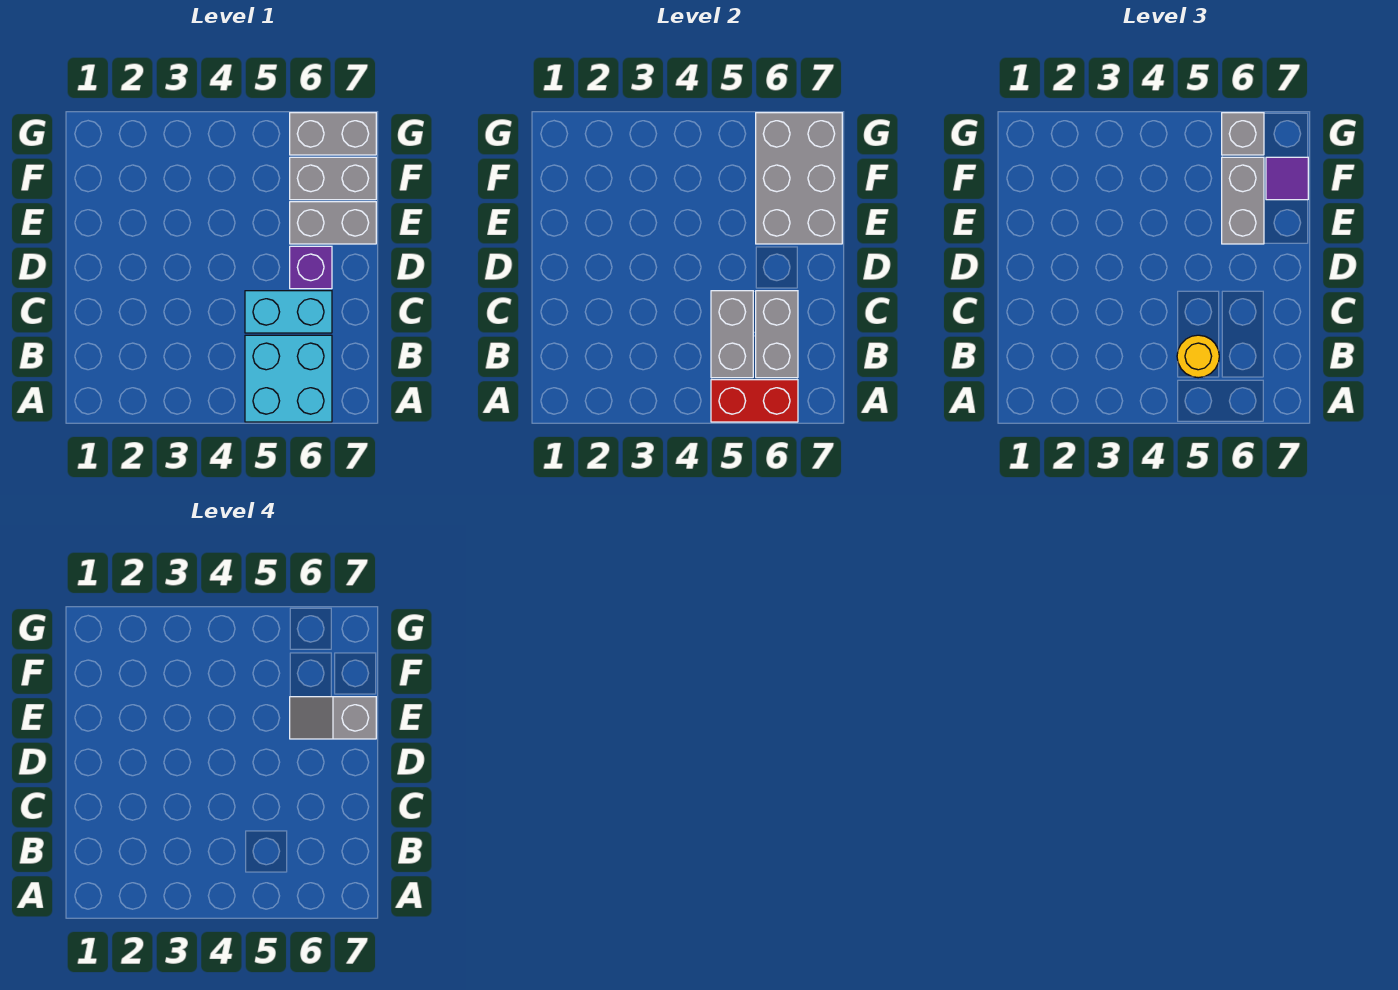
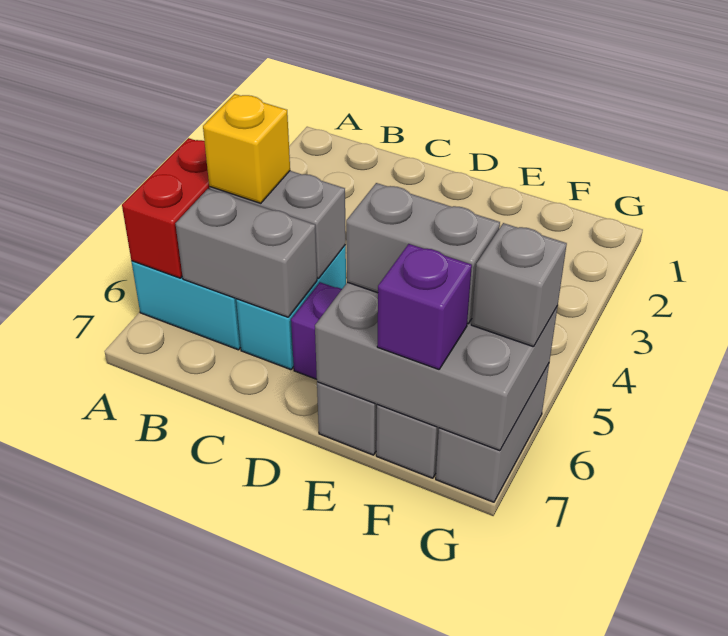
yellow 1x1 round brick [1177,335,1219,378] -> yellow 1x1 brick [203,94,290,203]
grey 1x2 slope [290,697,376,739] -> none
purple 1x1 tile [1266,157,1308,200] -> purple 1x1 brick [377,244,472,369]

